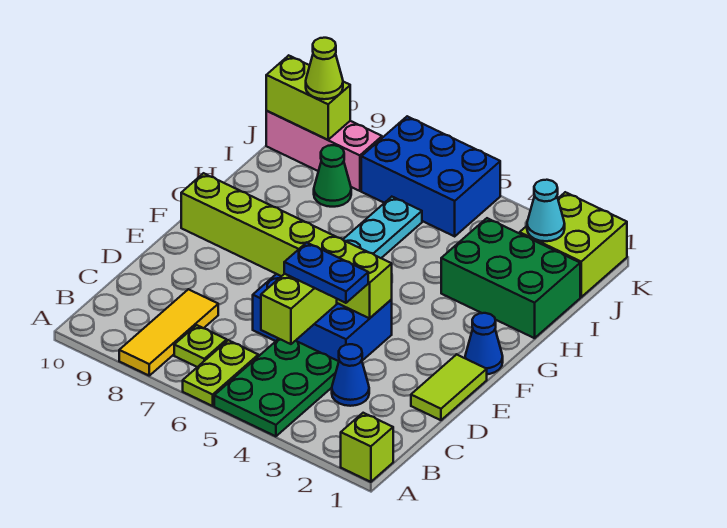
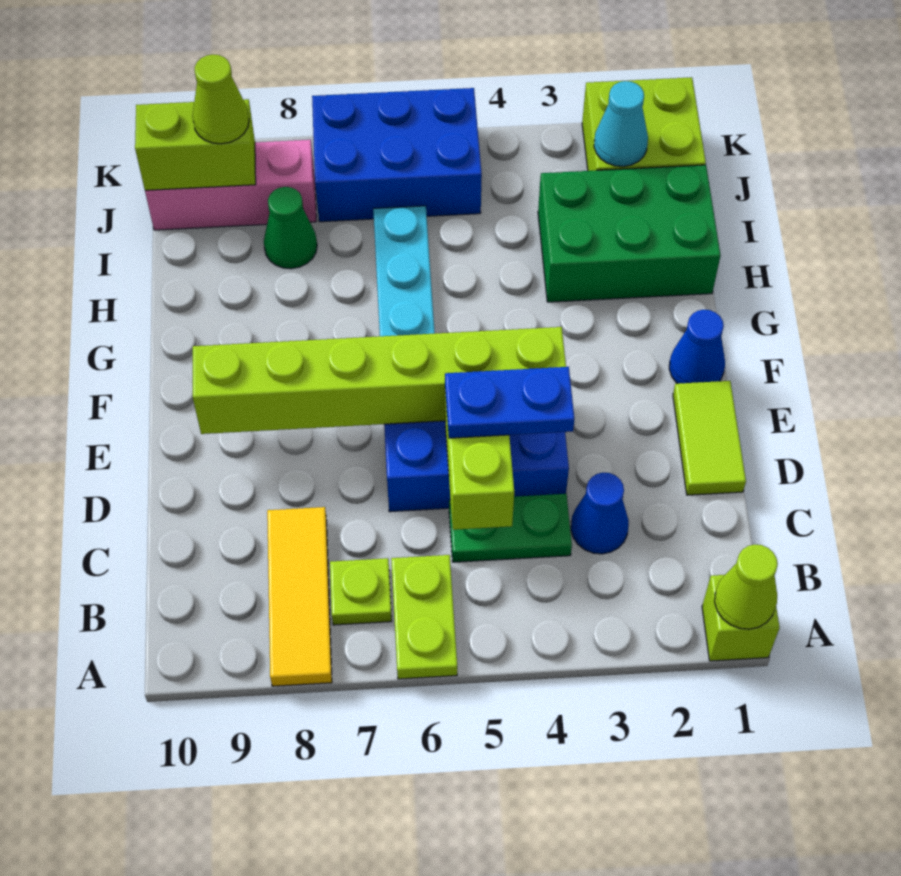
none -> lime 1x1 cone [715,545,778,629]
green 2x3 plate [214,339,339,436] -> green 1x2 plate [449,494,572,562]

